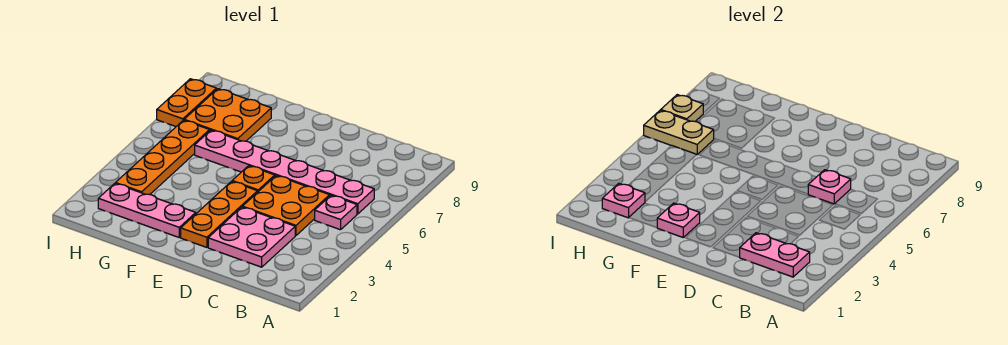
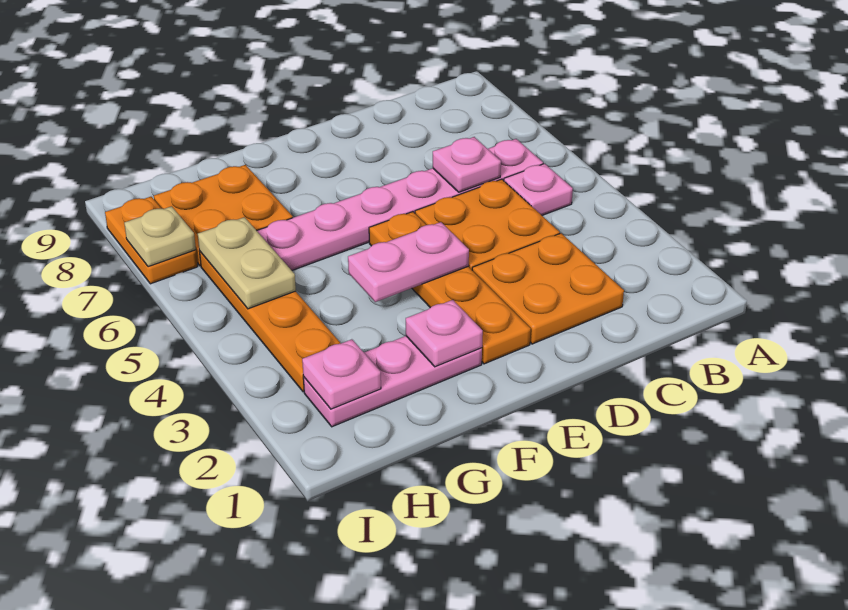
pink 1x2 plate [739,233,810,277] -> pink 1x2 plate moved to [348,222,469,302]
pink 2x2 plate [208,207,295,267] -> orange 2x2 plate [472,233,624,344]
tan 1x2 plate [644,110,714,155] -> tan 1x2 plate turned to [198,217,296,309]

